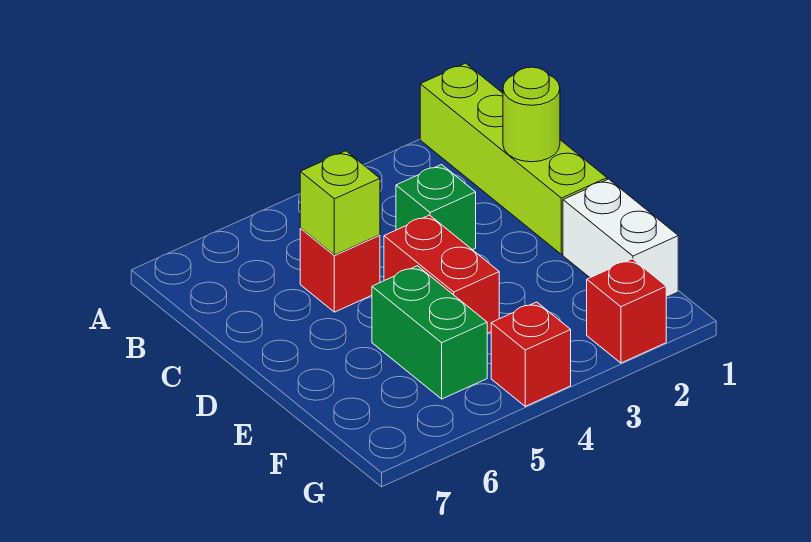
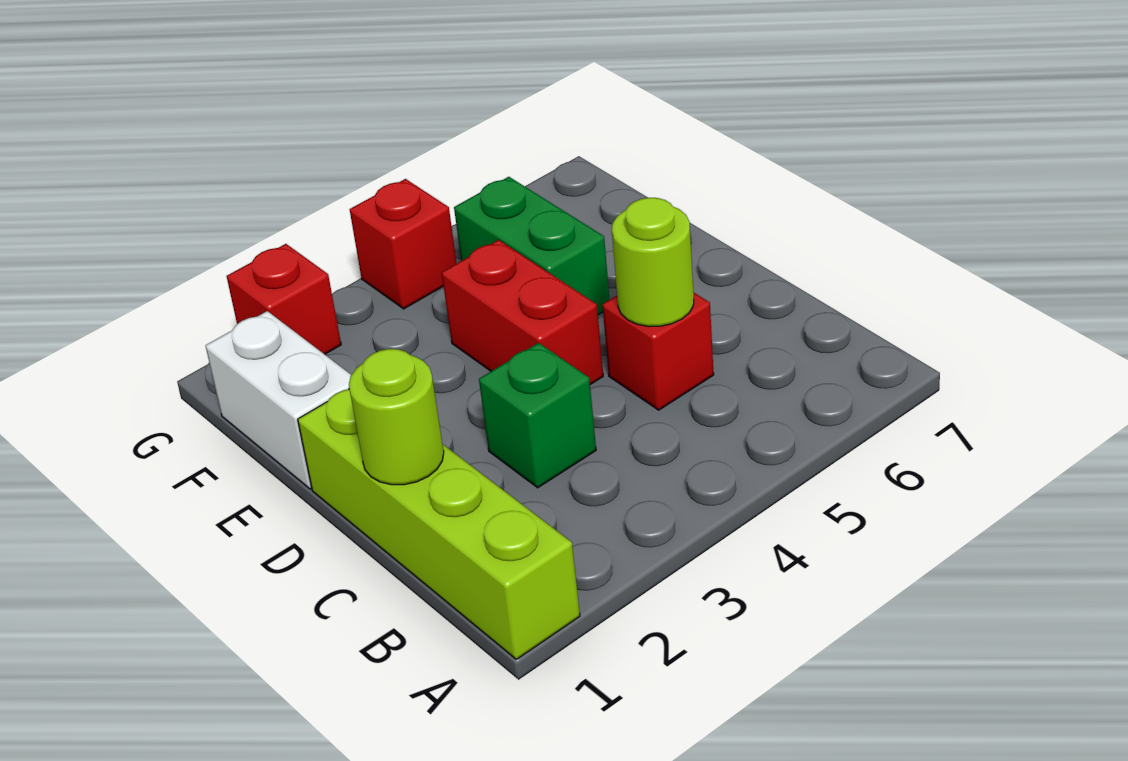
lime 1x1 brick [300,151,380,255] -> lime 1x1 round brick [612,198,694,327]

